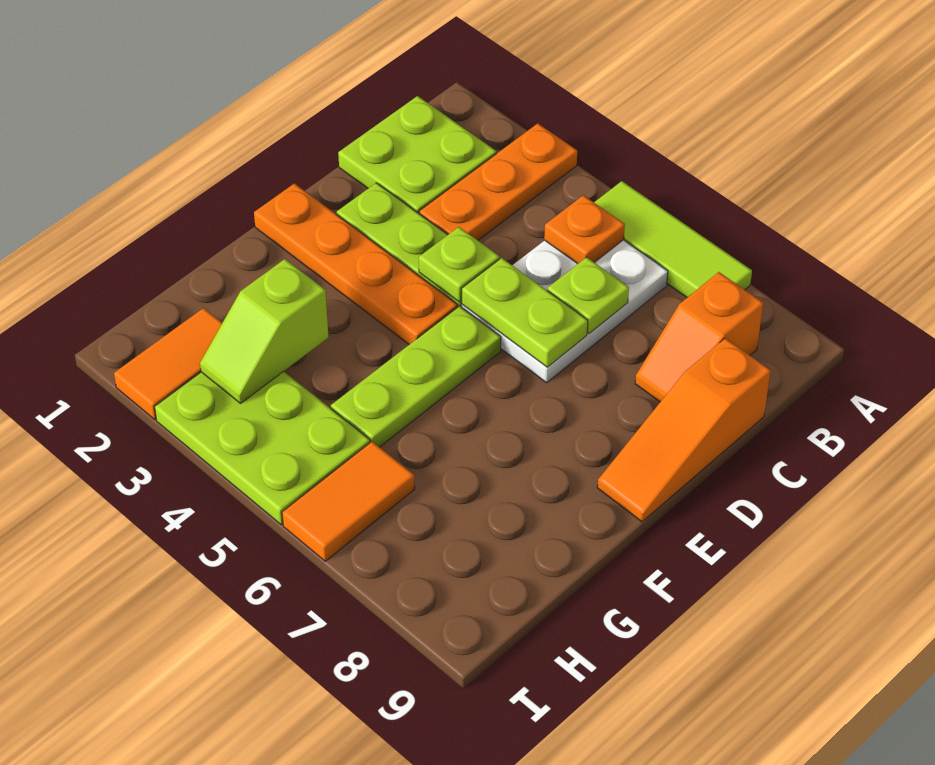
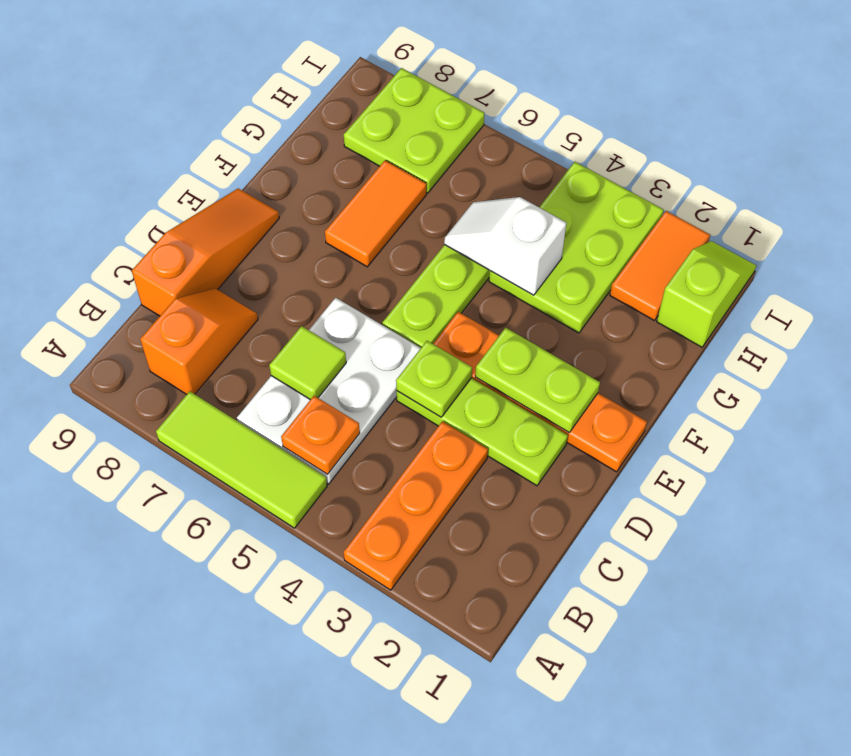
lime 2x2 plate [338,96,496,213] -> lime 2x2 plate moved to [344,68,485,193]
lime 1x1 plate [547,257,629,334] -> lime 1x1 tile [269,326,346,400]
lime 1x2 plate [462,258,588,367] -> lime 1x2 plate moved to [475,328,600,432]
lime 1x2 slope [200,259,328,403] -> lime 1x2 slope moved to [657,241,756,347]
none -> white 1x2 slope [444,197,566,295]
lime 2x3 plate [155,371,370,525] -> lime 2x3 plate turned to [489,162,664,333]
orange 1x2 tile [282,442,415,561] -> orange 1x2 tile moved to [325,160,426,267]

